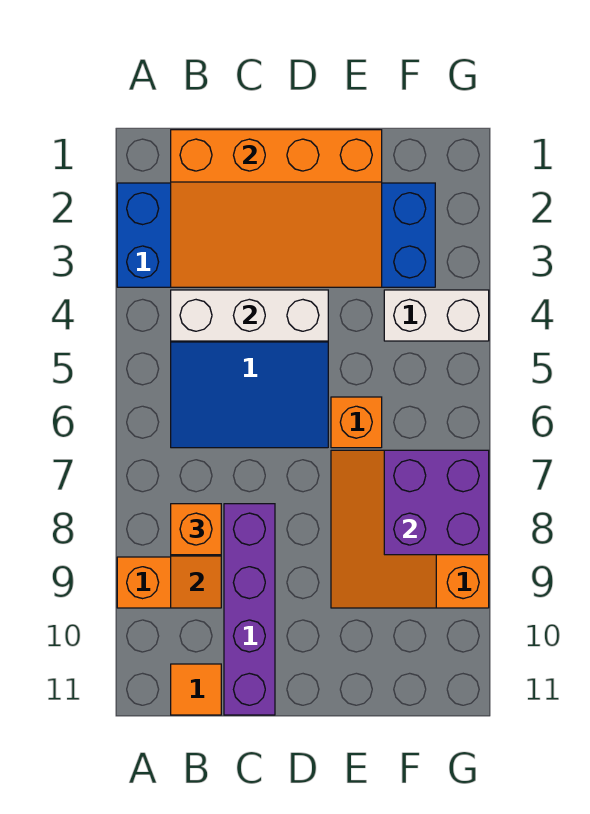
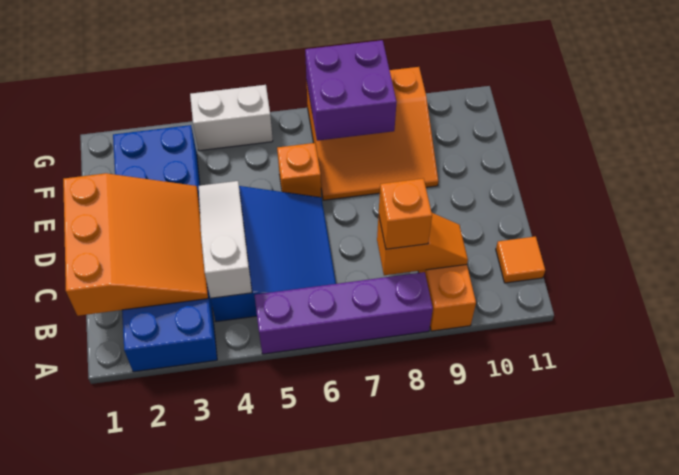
orange 3x4 slope [171,130,382,287] -> orange 3x3 slope [63,173,208,316]
white 1x3 brick [171,290,328,341] -> white 1x3 slope [199,181,252,298]
purple 1x4 brick [224,504,275,715] -> purple 1x4 brick moved to [255,272,433,354]
white 1x2 brick [384,290,489,341] -> white 1x2 brick turned to [190,85,273,151]

